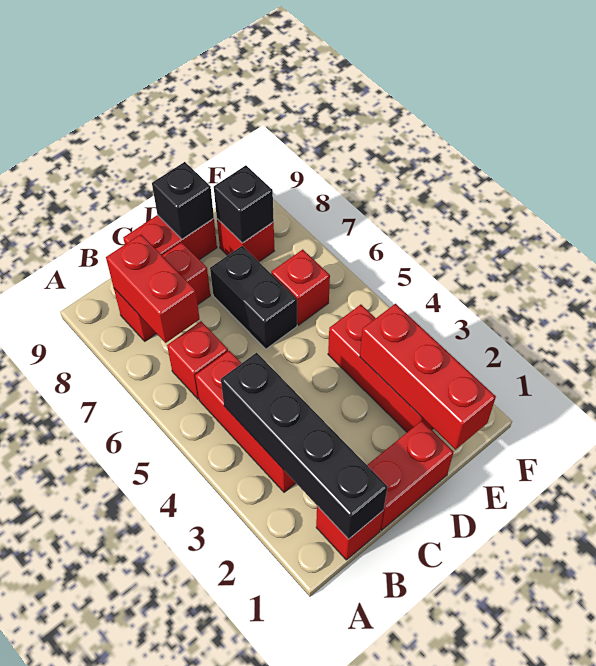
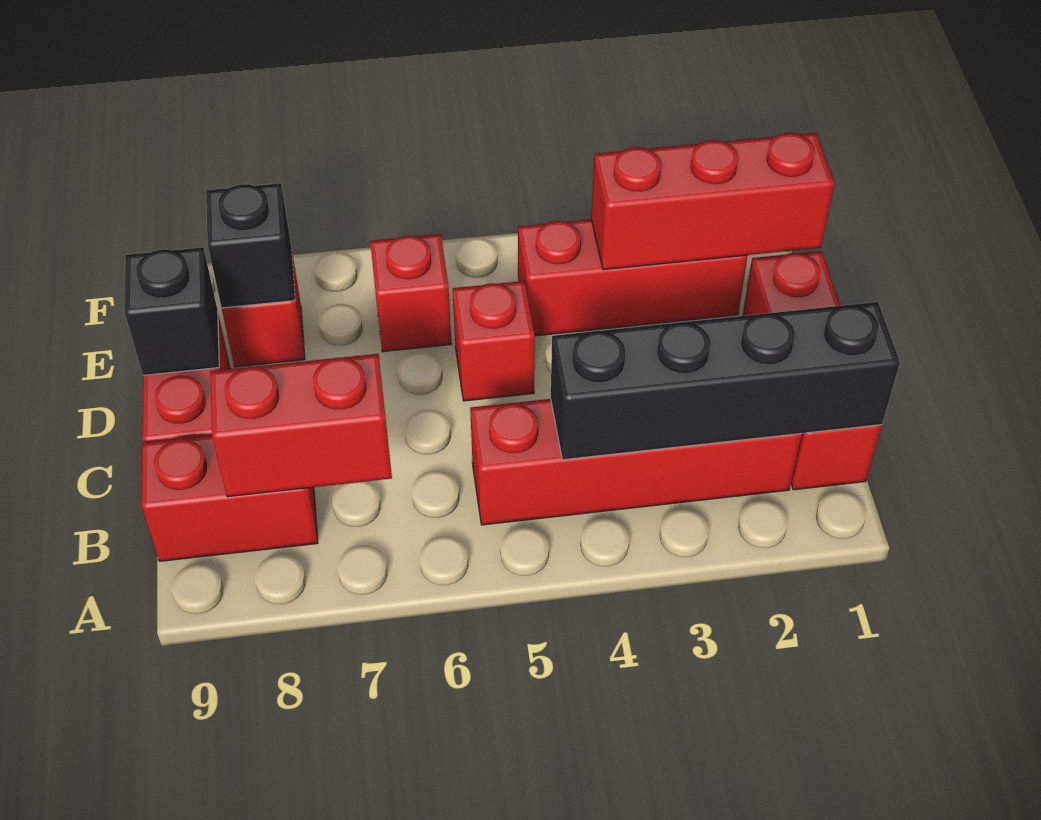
red 1x3 brick [195,351,296,492] -> red 1x4 brick [470,399,802,525]
red 1x1 brick [167,321,228,399] -> red 1x1 brick moved to [453,281,535,401]
red 1x2 brick [114,242,210,341] -> red 1x2 brick turned to [142,435,318,561]
black 1x2 brick [210,246,297,349] -> none

